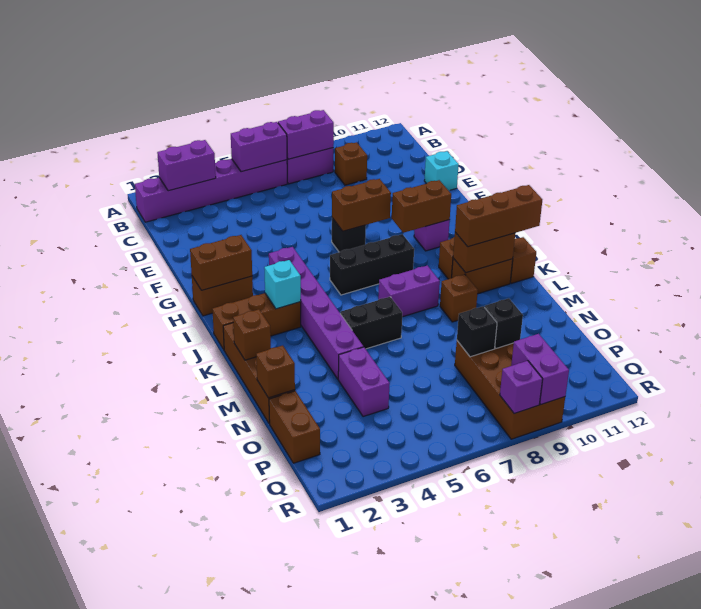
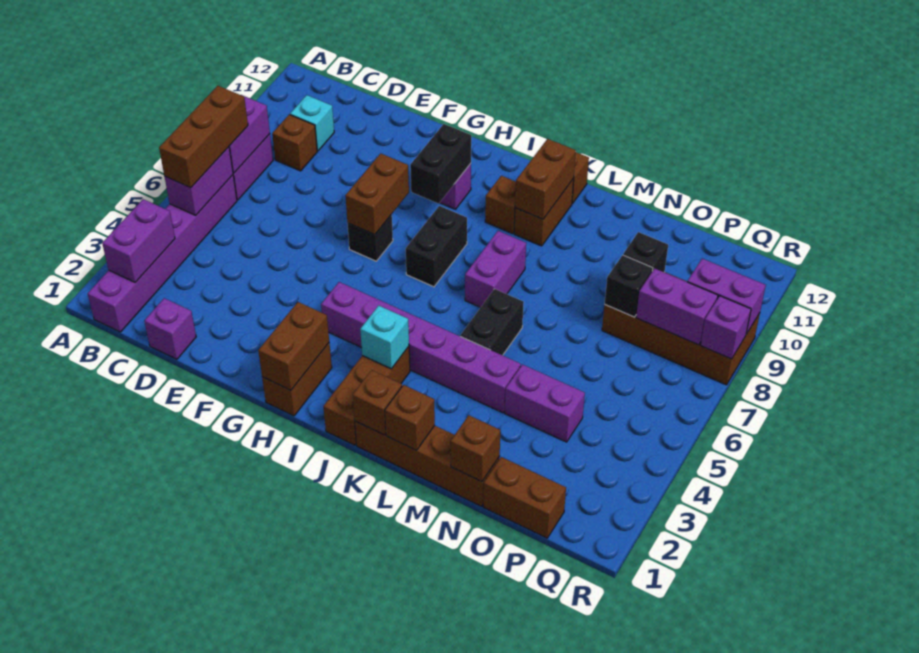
none -> purple 1x1 brick [144,298,196,359]
cyan 1x1 brick [424,151,459,191] -> cyan 1x1 brick moved to [290,95,334,151]
brown 1x2 brick [392,180,451,233] -> black 1x2 brick [410,124,471,204]
black 1x3 brick [330,234,414,295] -> black 1x2 brick [406,206,467,287]
brown 1x3 brick [455,185,542,247] -> brown 1x3 brick moved to [159,86,248,188]
brown 1x1 brick [440,274,478,322] -> brown 1x1 brick moved to [353,370,402,435]
none -> purple 1x2 brick [636,268,718,345]

